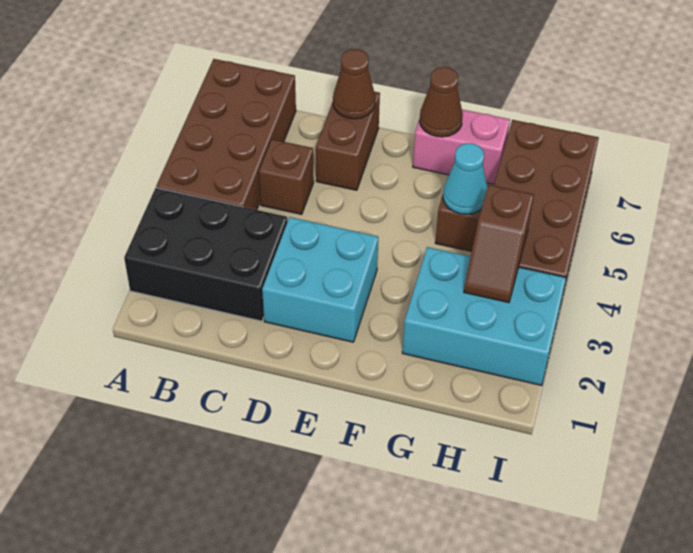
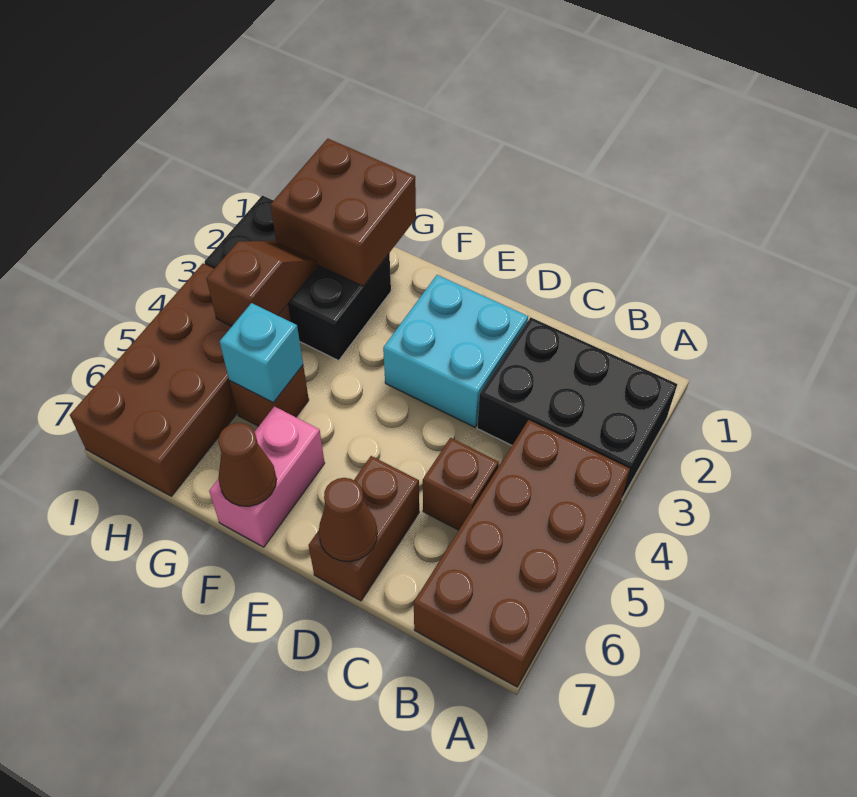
pink 1x2 brick [413,110,510,184] -> pink 1x2 brick turned to [209,406,325,547]
none -> brown 2x2 brick [270,139,416,286]
cyan 2x3 brick [402,247,566,385] -> black 2x3 brick [205,196,391,360]
cyan 1x1 cone [443,143,487,214] -> cyan 1x1 brick [220,303,303,403]

